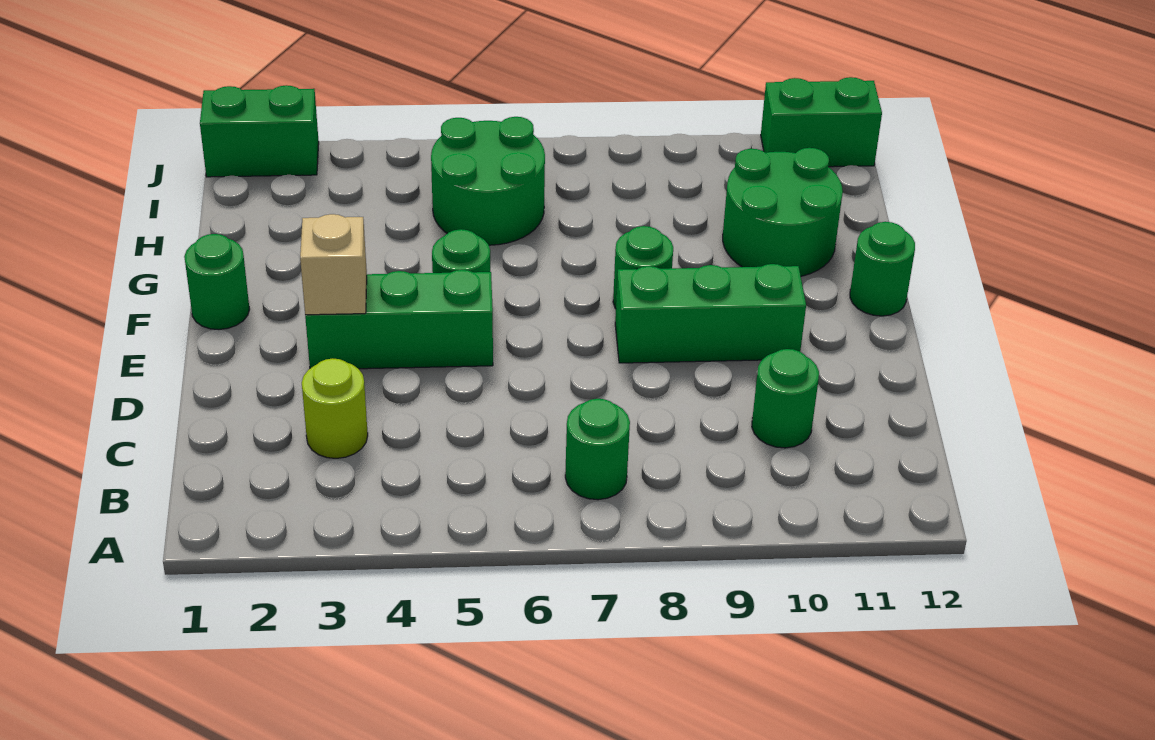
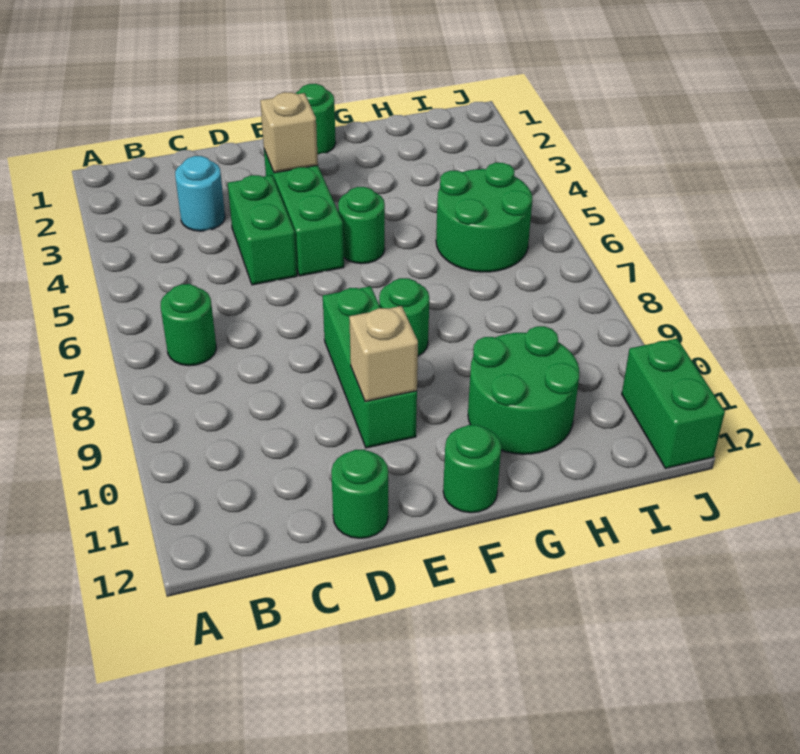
lime 1x1 round brick [302,358,368,458] -> cyan 1x1 round brick [175,156,225,231]
green 1x1 round brick [752,349,819,448] -> green 1x1 round brick moved to [331,450,388,538]
none -> tan 1x1 brick [349,306,418,402]
green 1x2 brick [200,85,319,177] -> green 1x2 brick moved to [228,175,297,285]

